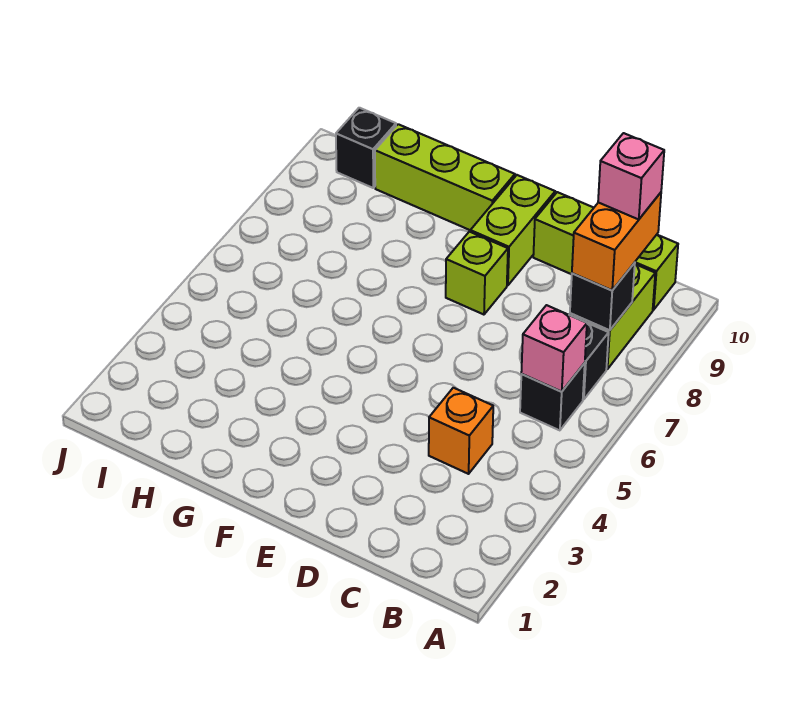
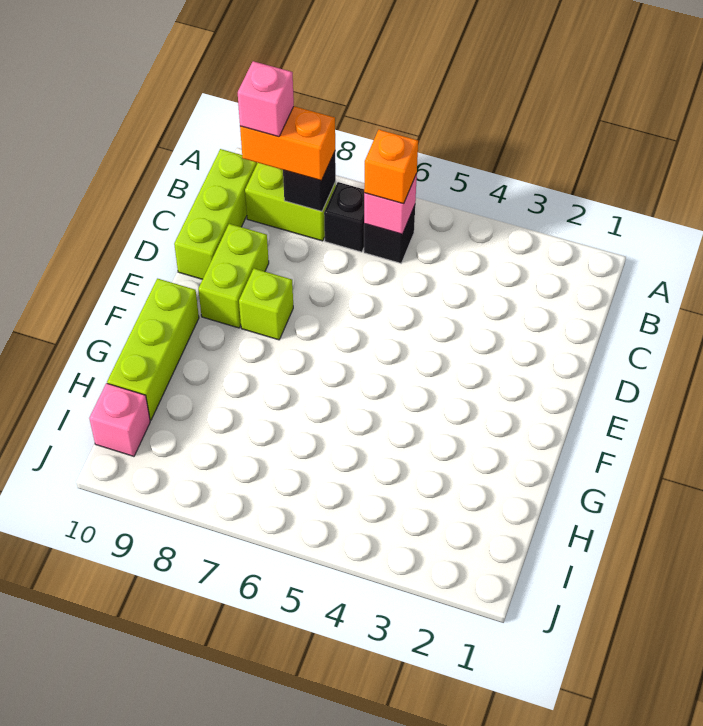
orange 1x1 brick [429,388,493,474] -> orange 1x1 brick moved to [364,130,418,204]
lime 1x2 brick [470,175,555,285] -> lime 1x2 brick turned to [198,224,269,328]
black 1x1 brick [336,108,396,188] -> pink 1x1 brick [89,383,150,456]

